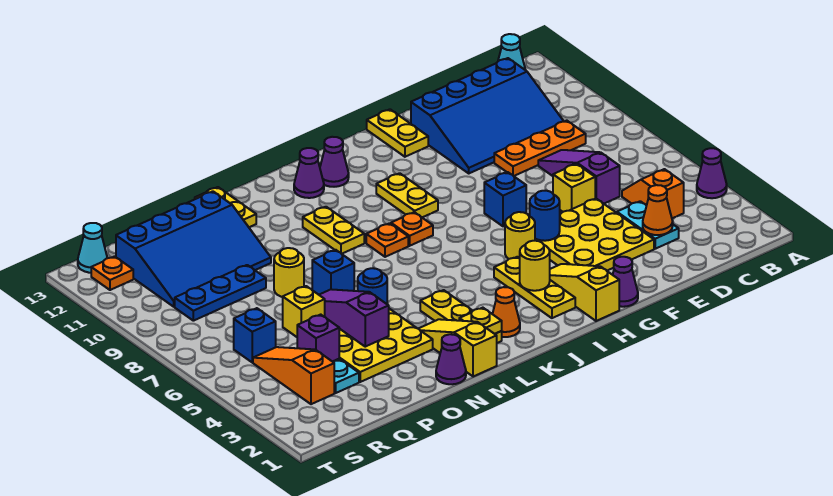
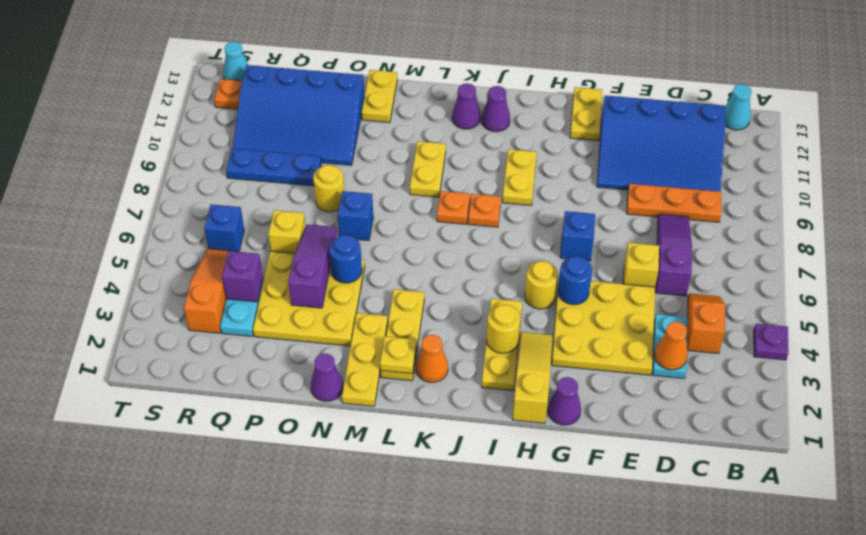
purple 1x1 cone [697,148,727,198] -> purple 1x1 plate [754,324,789,360]
yellow 1x3 slope [418,319,497,377] -> yellow 1x3 plate [342,313,388,406]

